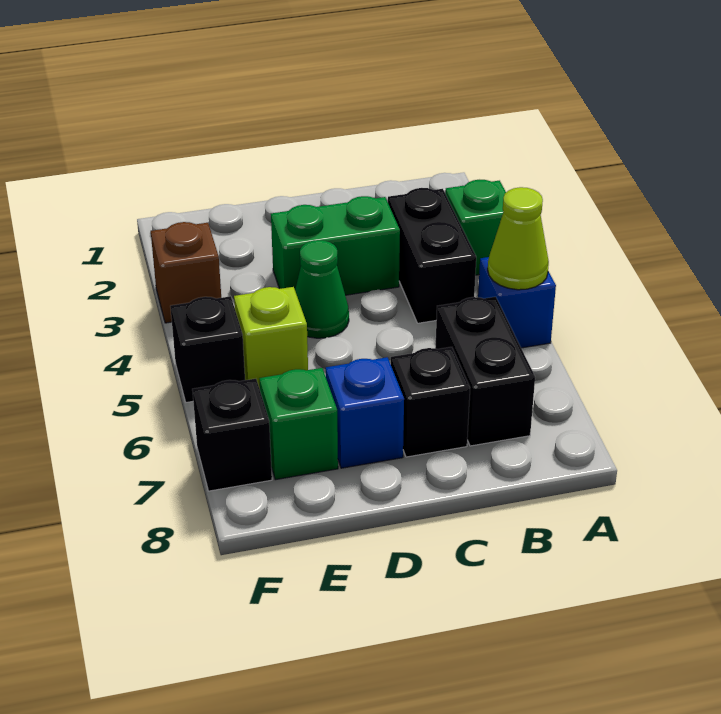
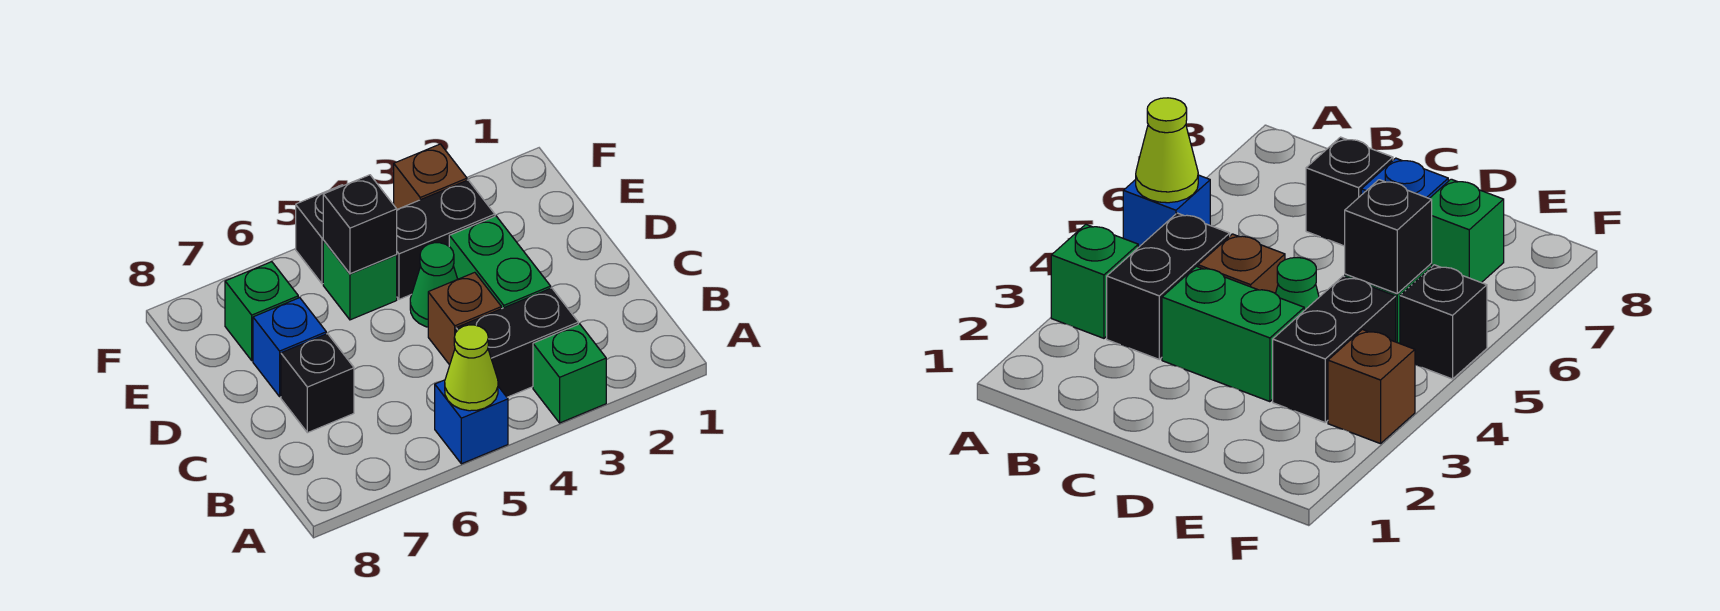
black 1x2 brick [435,297,535,446] -> black 1x2 brick moved to [397,180,495,299]
none -> brown 1x1 brick [428,272,501,365]
lime 1x1 brick [234,287,308,389] -> green 1x1 brick [323,240,397,320]
black 1x1 brick [192,379,272,491] -> black 1x1 brick moved to [323,175,397,274]

